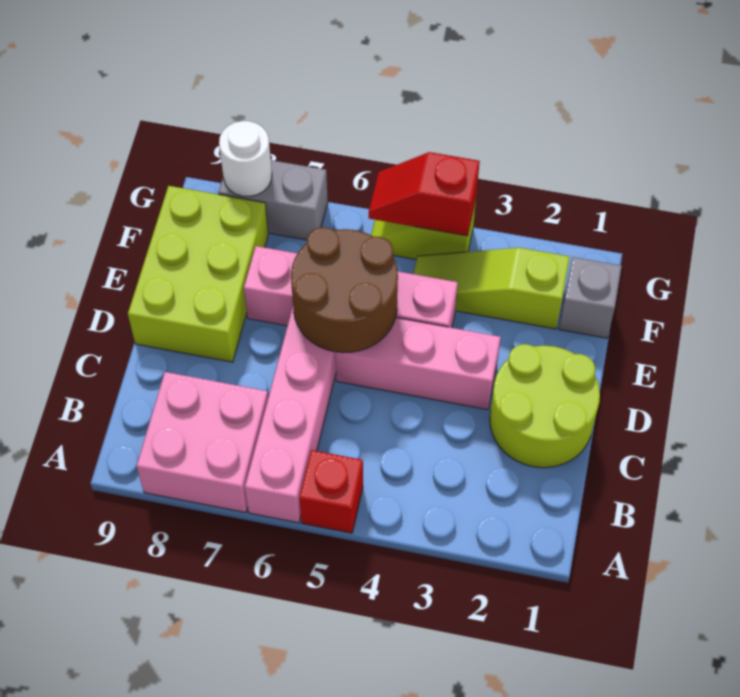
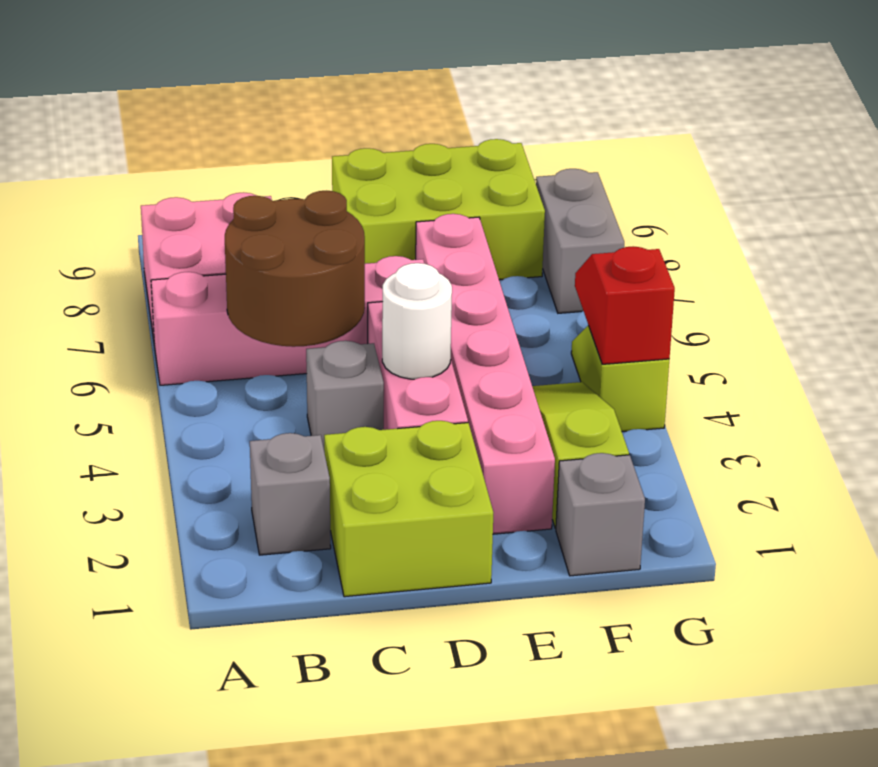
red 1x1 brick [299,450,363,533] -> none
none -> grey 1x1 brick [250,433,331,555]
lime 2x2 round brick [490,344,600,468] -> lime 2x2 brick [324,421,493,597]
none -> grey 1x1 brick [306,341,384,453]
brown 2x2 round brick [291,227,398,353] -> brown 2x2 round brick moved to [225,191,365,347]
pink 1x4 brick [244,246,458,328] -> pink 1x6 brick [416,214,555,534]
white 1x1 round brick [219,121,272,196] -> white 1x1 round brick moved to [382,263,452,379]

